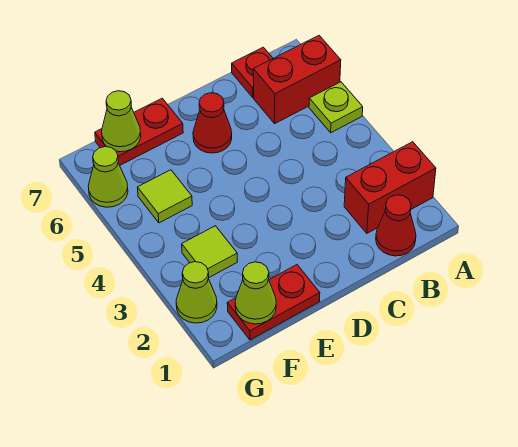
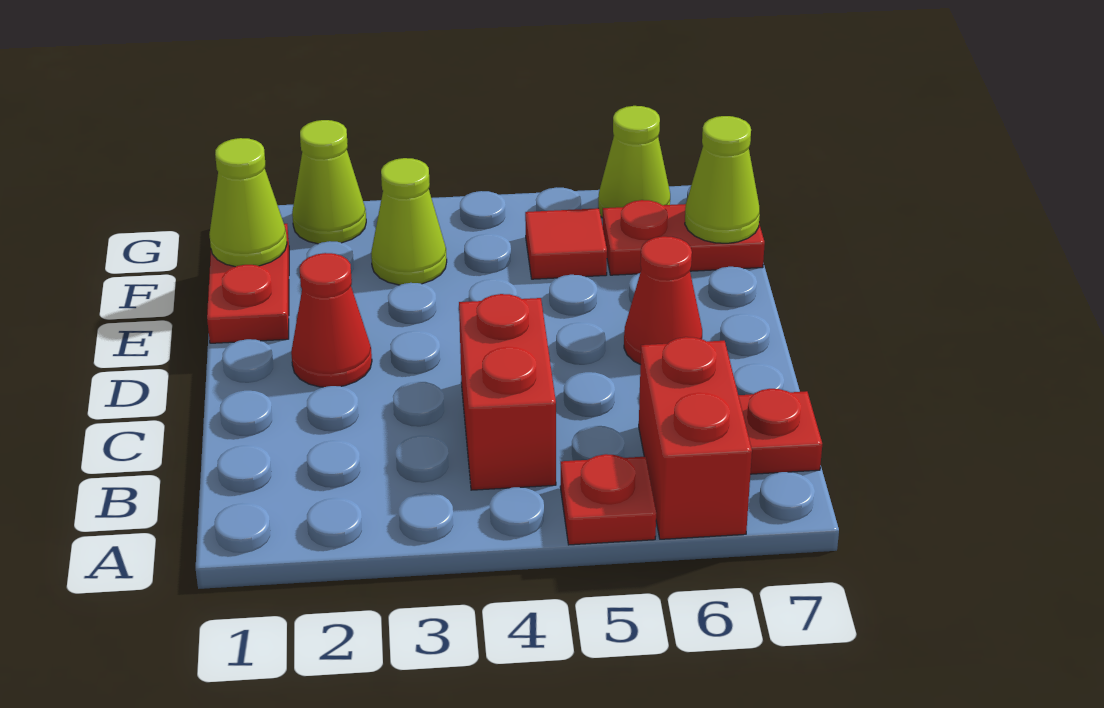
red 1x2 brick [344,142,436,233] -> red 1x2 brick moved to [459,294,556,490]
lime 1x1 plate [309,82,363,133] -> red 1x1 plate [560,454,656,545]
red 1x1 cone [376,195,416,256] -> red 1x1 cone moved to [291,253,372,387]
red 1x2 plate [95,98,183,165] -> red 1x2 plate turned to [603,200,765,275]
lime 1x1 tile [182,226,237,277] -> lime 1x1 cone [371,158,447,285]
lime 1x1 tile [137,170,192,223] -> red 1x1 tile [525,208,607,279]

